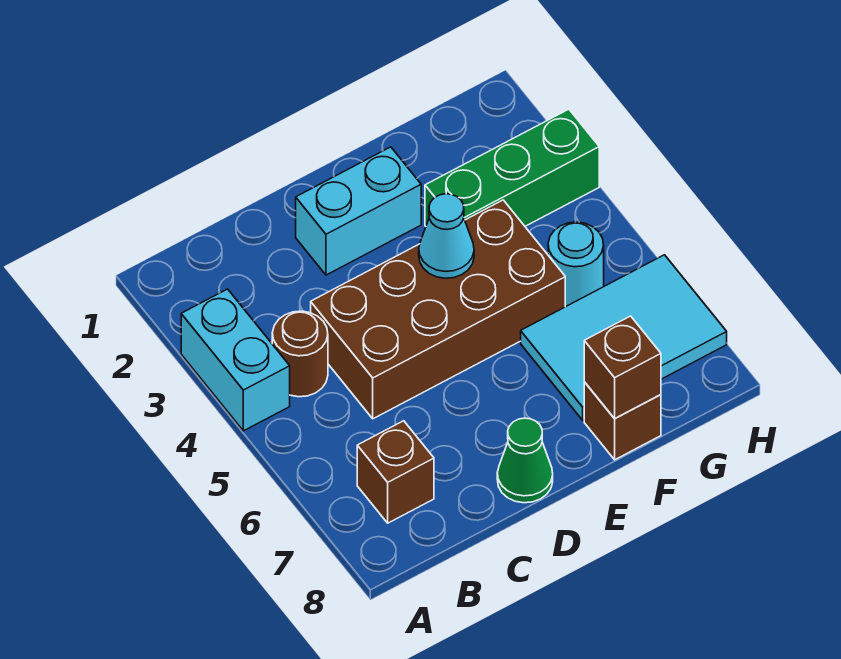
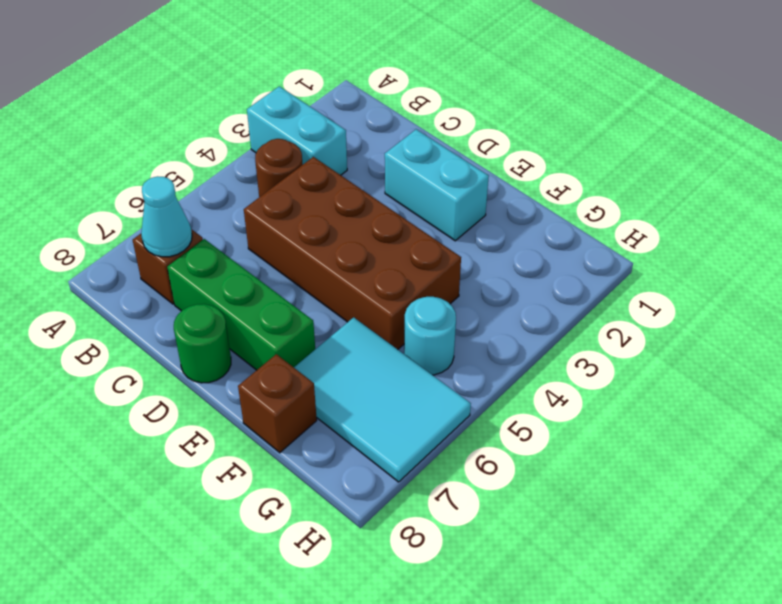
cyan 1x2 brick [181,289,290,431] -> cyan 1x2 brick turned to [247,86,347,175]
green 1x1 cone [497,418,553,503] -> green 1x1 round brick [174,304,231,383]
cyan 1x1 cone [419,194,474,278] -> cyan 1x1 cone moved to [141,176,192,257]
green 1x3 brick [425,109,599,226] -> green 1x3 brick moved to [167,239,315,370]
brown 1x1 brick [584,316,661,419] -> none

